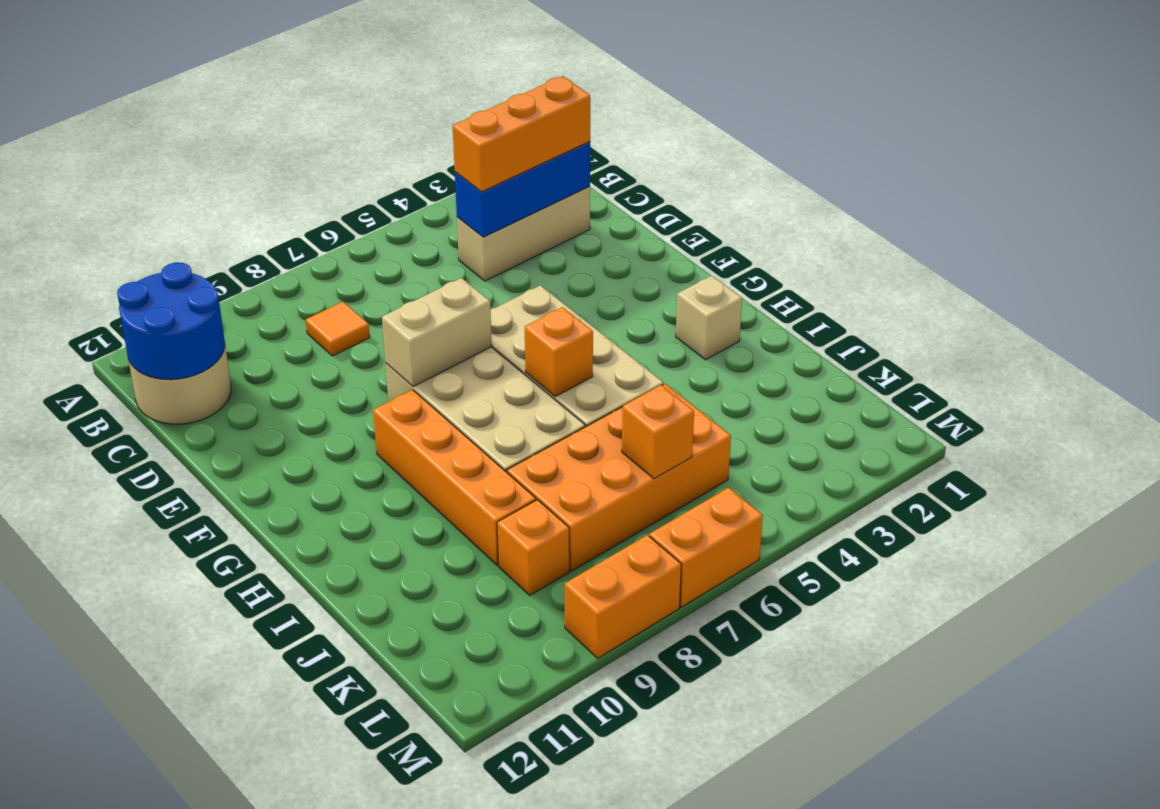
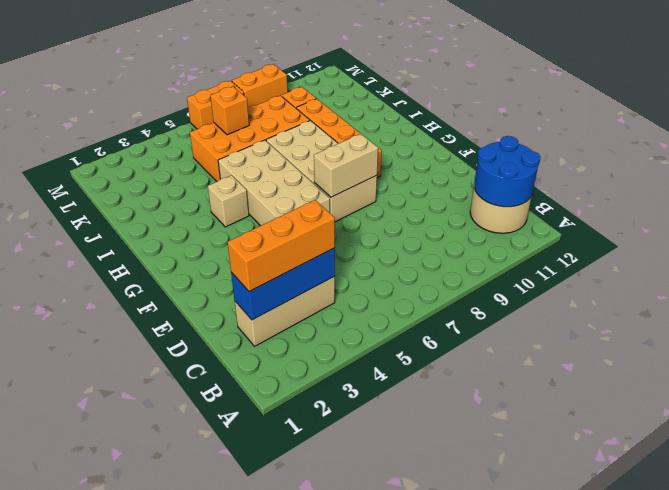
orange 1x1 tile [306,302,370,356] -> none
tan 1x1 brick [676,276,742,360] -> tan 1x1 brick moved to [208,175,249,227]
orange 1x1 brick [525,307,593,396] -> none

